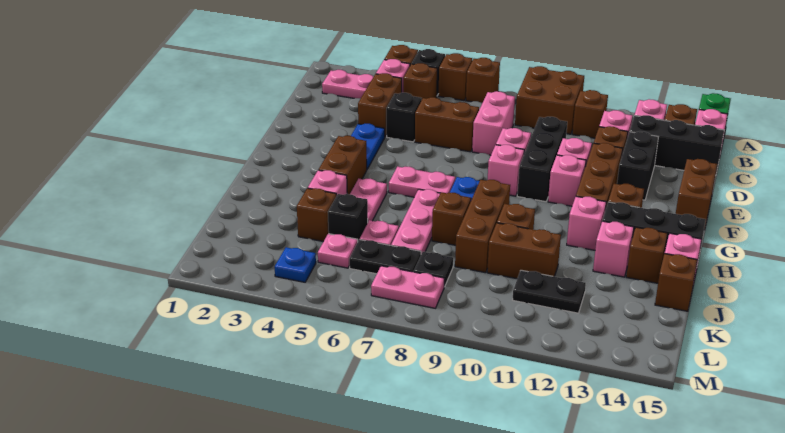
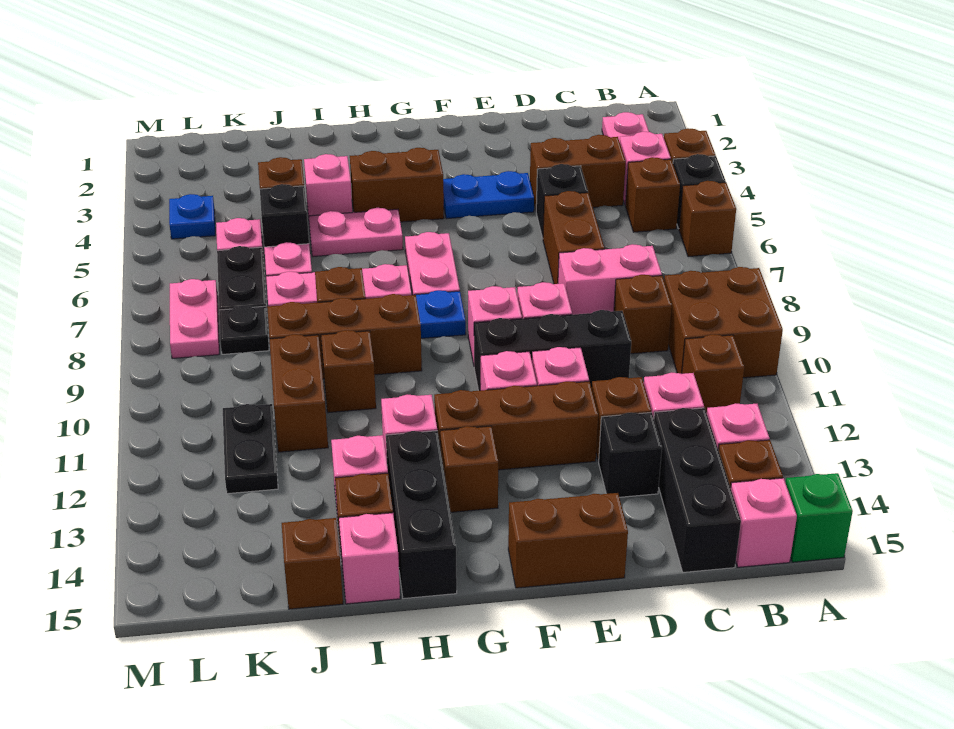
brown 1x1 brick [466,58,500,103] -> brown 1x1 brick moved to [614,275,672,354]
black 1x2 brick [617,131,658,200] -> black 1x1 brick [599,412,662,497]

